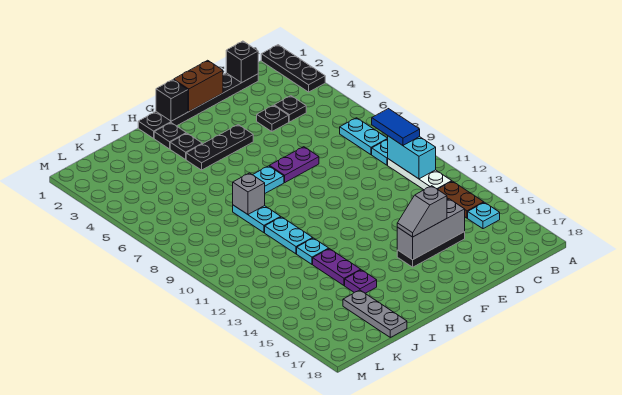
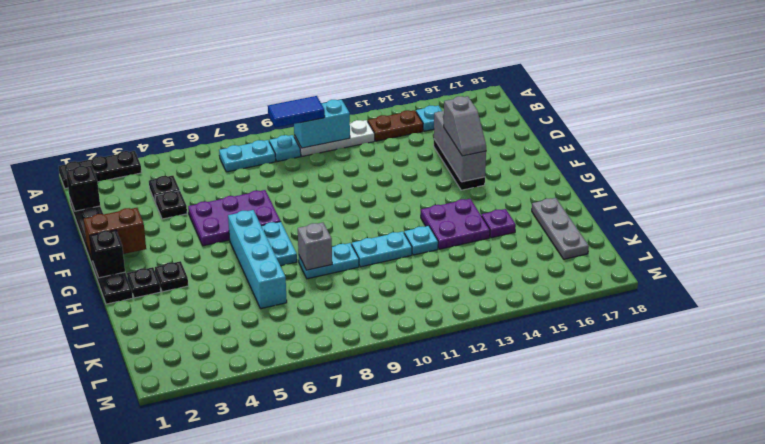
brown 1x2 brick [174,60,223,111] -> brown 1x2 brick turned to [84,208,146,258]
purple 1x2 plate [270,147,319,182] -> purple 2x3 plate [188,190,281,246]
black 1x3 plate [186,125,253,170] -> none
none -> cyan 1x4 brick [228,210,287,309]
purple 1x2 plate [313,249,361,285] -> purple 2x2 plate [421,199,490,249]
grey 1x3 plate [343,290,407,337] -> grey 1x3 plate turned to [532,198,589,259]

